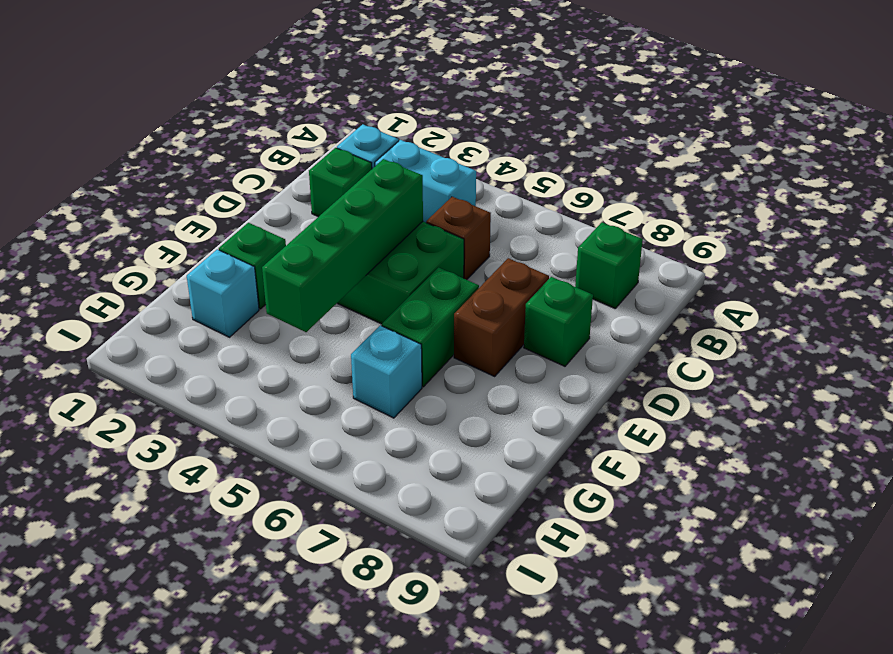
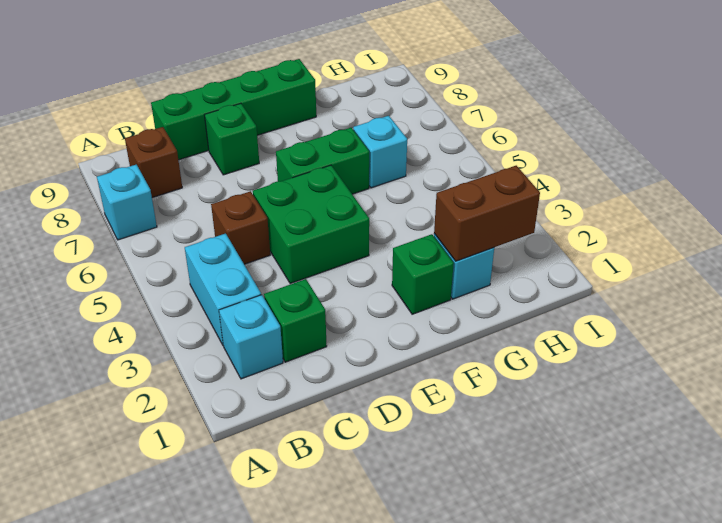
none -> cyan 1x1 brick [97,164,157,240]
green 1x1 brick [575,222,643,308] -> brown 1x1 brick [125,127,182,198]
green 1x4 brick [262,159,423,332] -> green 1x4 brick moved to [151,59,316,160]
brown 1x2 brick [454,258,549,376] -> brown 1x2 brick moved to [434,166,540,261]

